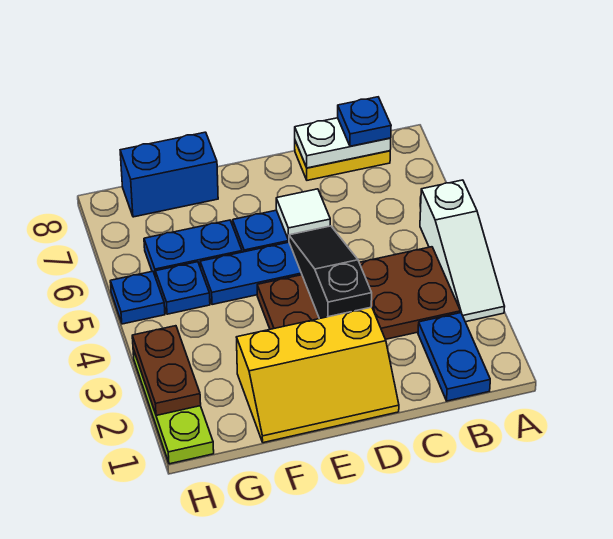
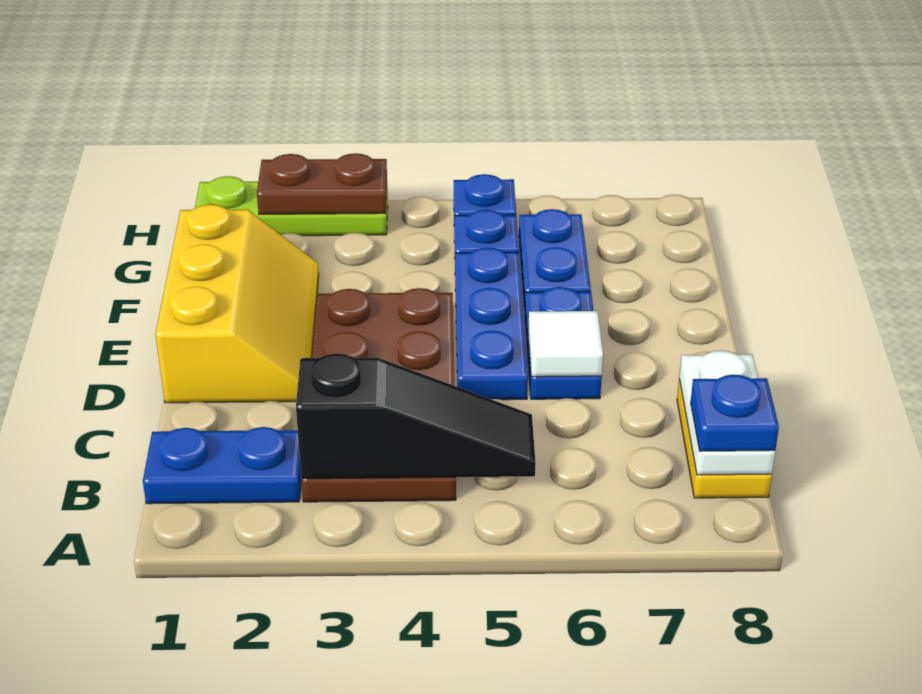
white 1x3 slope [420,180,505,322] -> none
yellow 2x3 slope [237,307,399,443] -> yellow 2x3 slope turned to [155,204,319,403]
black 1x3 slope [289,226,372,319] -> black 1x3 slope moved to [296,353,536,479]
blue 1x2 brick [120,132,218,217] -> none

